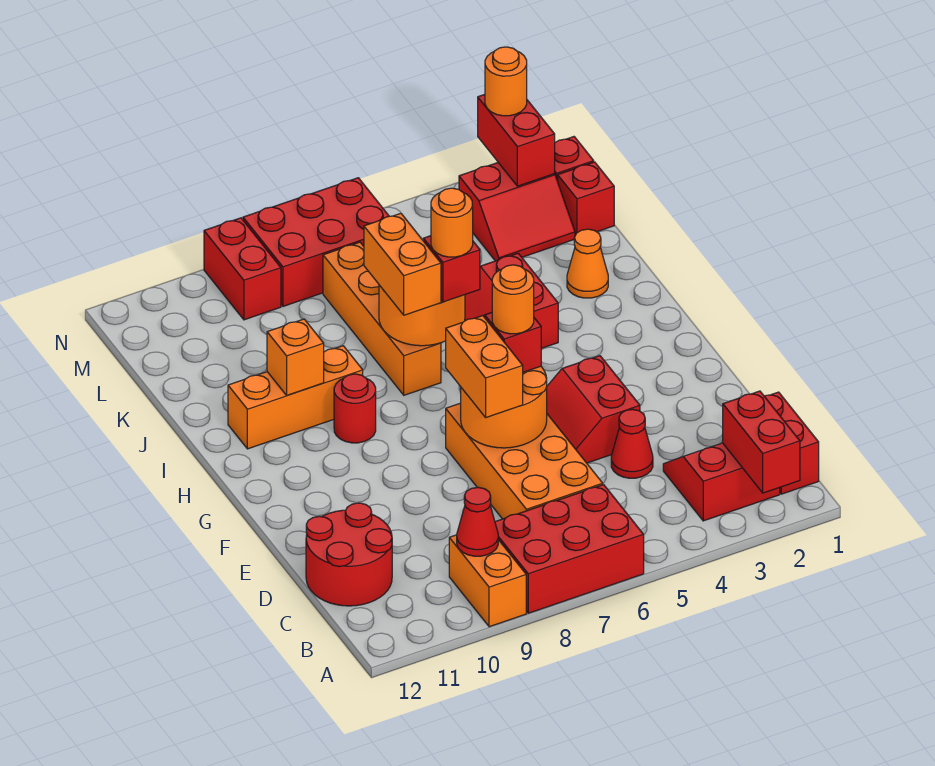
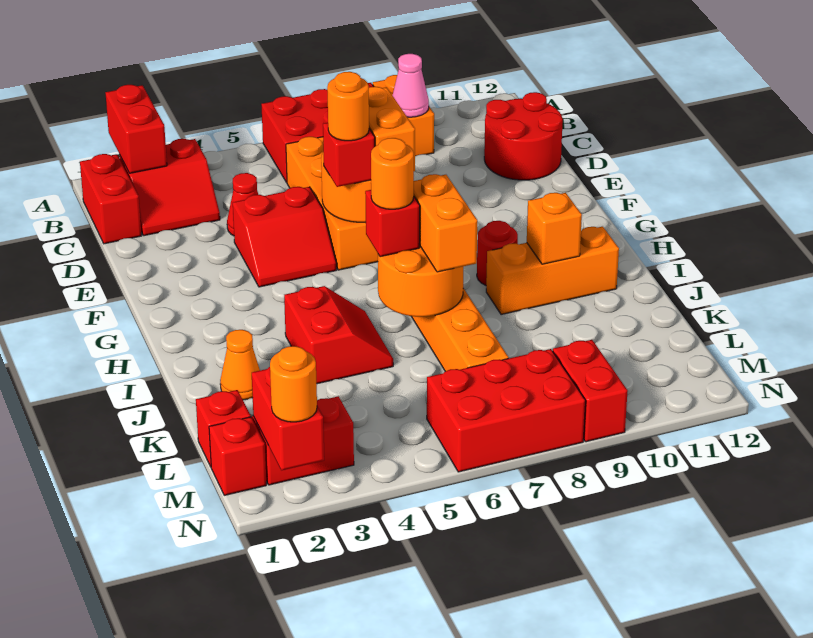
red 1x1 cone [457,487,498,556] -> pink 1x1 cone [392,54,429,117]
red 2x2 slope [547,356,640,463] -> red 2x2 slope turned to [233,187,336,287]

